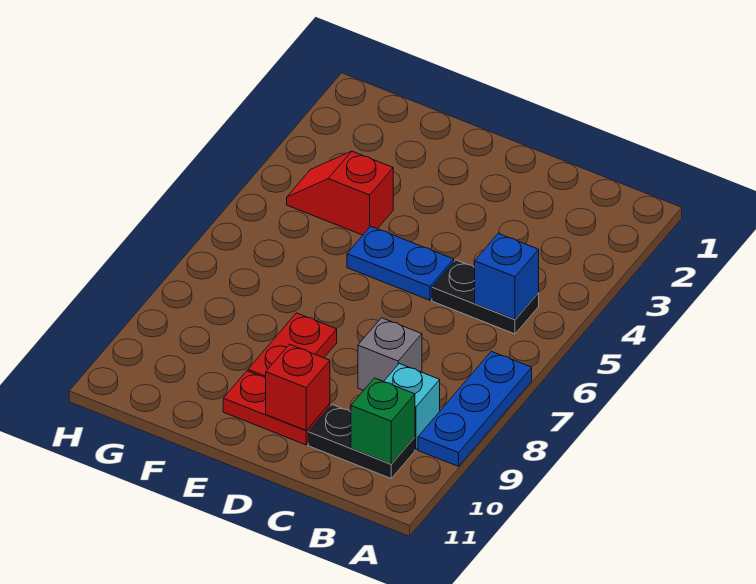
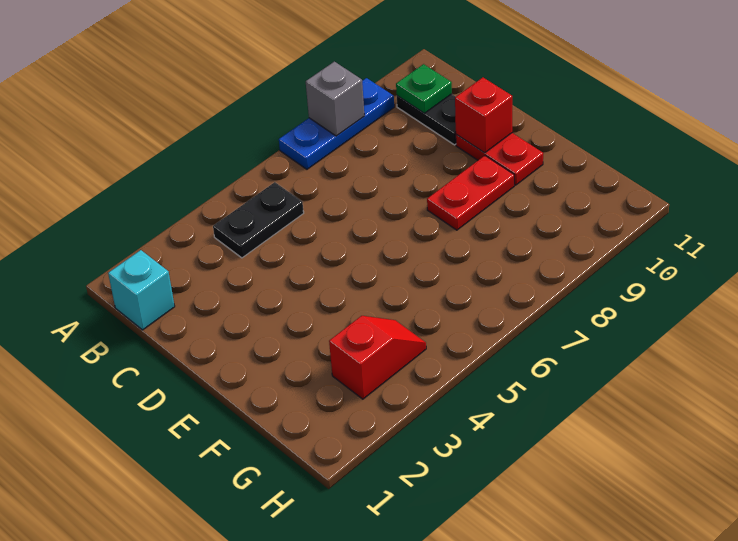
black 1x2 plate [432,260,539,334] -> black 1x2 plate turned to [213,182,304,258]
blue 1x1 brick [475,233,539,319] -> none
cyan 1x1 brick [384,364,440,450] -> cyan 1x1 brick moved to [108,250,175,330]
green 1x1 brick [351,378,415,464] -> green 1x1 plate [396,64,452,113]
grey 1x1 brick [358,318,422,390] -> grey 1x1 brick moved to [306,62,364,136]
blue 1x2 plate [347,226,454,300] -> none
red 1x2 slope [287,151,393,235] -> red 1x2 slope turned to [329,316,426,399]

